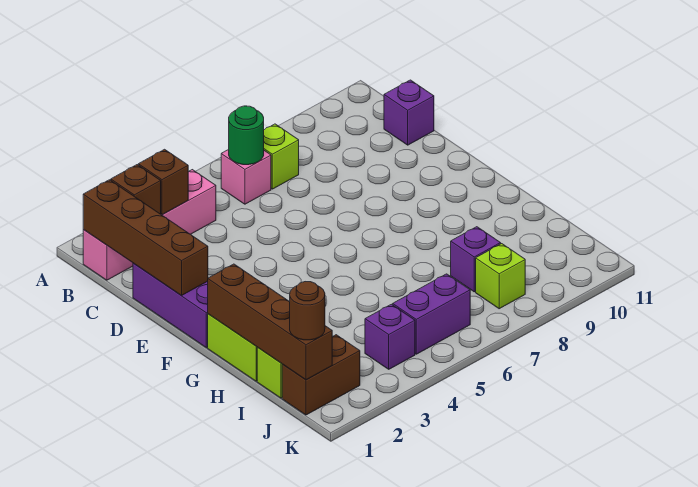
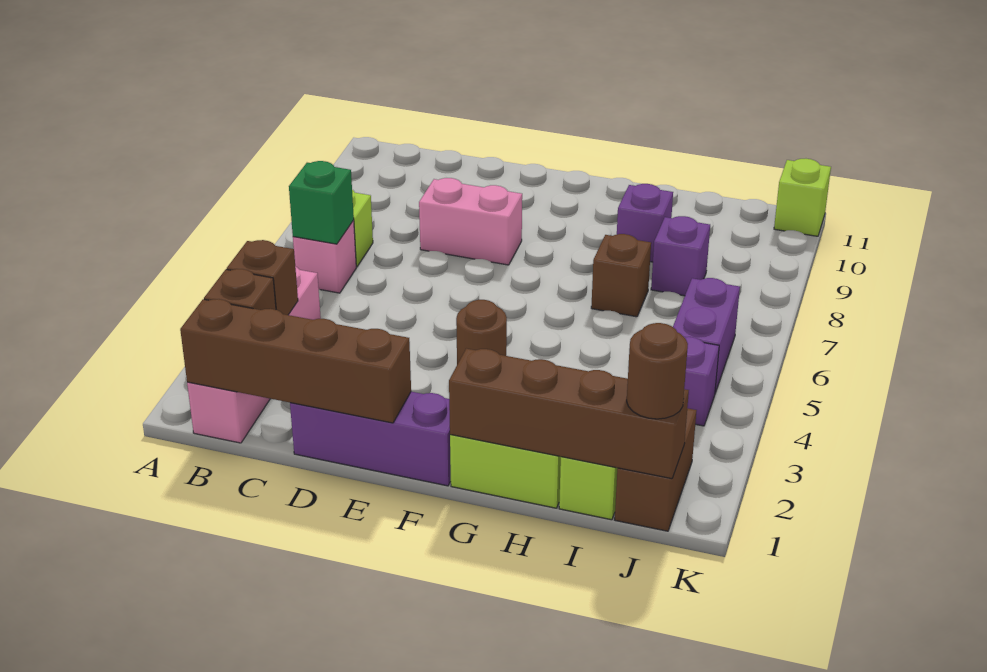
green 1x1 round brick [229,106,264,165] -> green 1x1 brick [289,161,354,244]
purple 1x1 brick [384,80,434,145] -> purple 1x1 brick moved to [617,184,673,262]
none -> pink 1x2 brick [419,178,522,265]
none -> brown 1x1 round brick [456,300,507,365]
none -> brown 1x1 brick [591,234,651,317]
lime 1x1 brick [476,244,525,309] -> lime 1x1 brick moved to [774,159,831,236]

